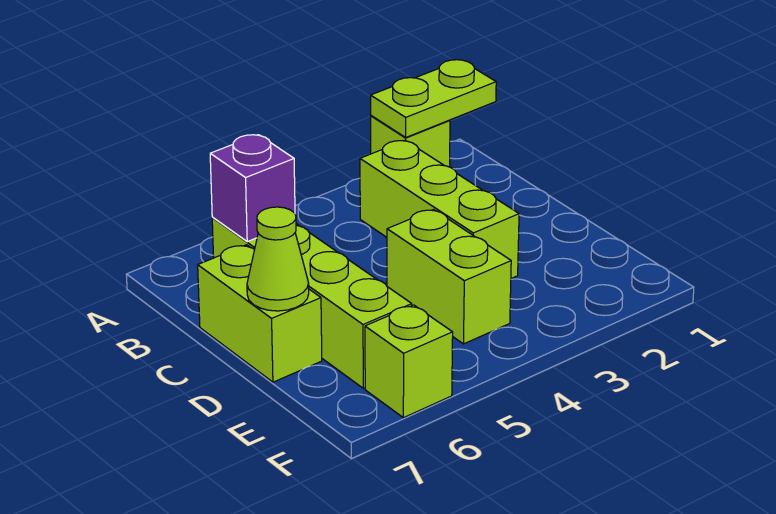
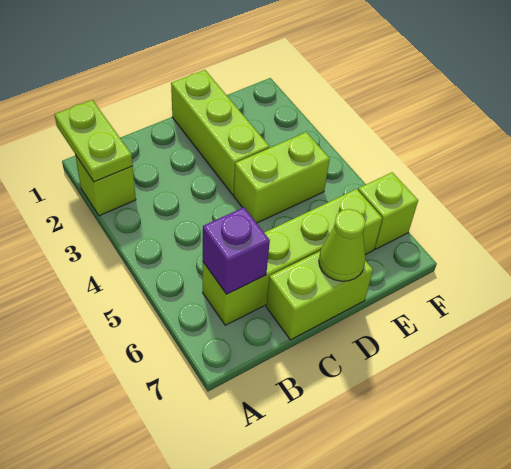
lime 1x3 brick [360,140,519,278] -> lime 1x3 brick turned to [171,70,269,195]

